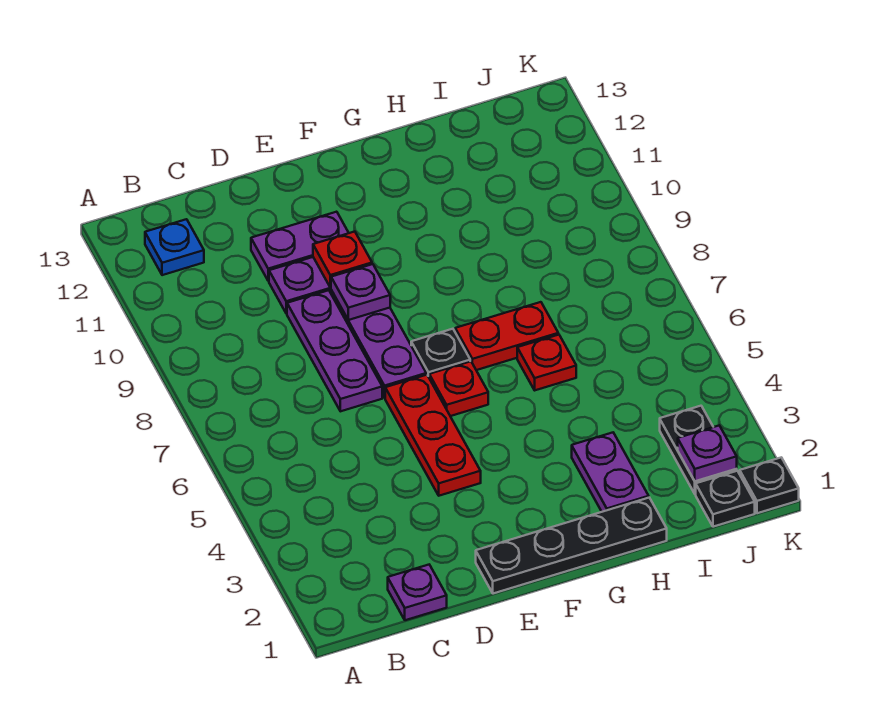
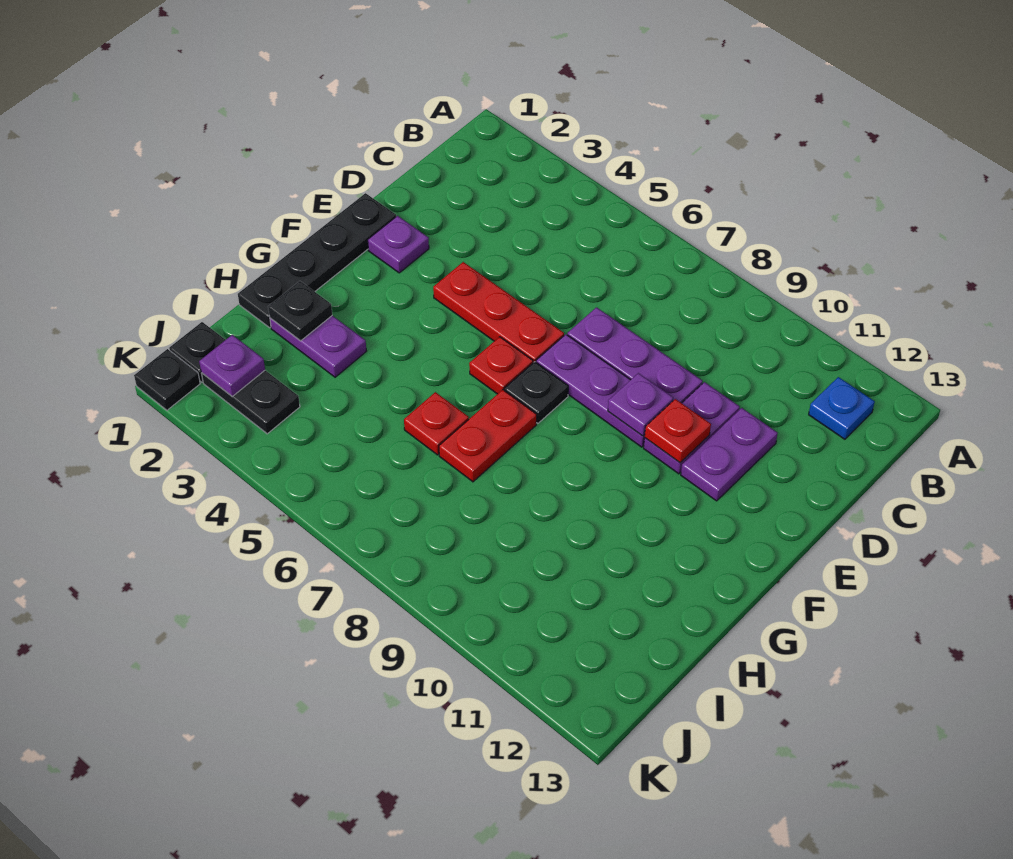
purple 1x1 plate [388,565,447,620] -> purple 1x1 plate moved to [368,216,429,273]
none -> black 1x1 plate [268,281,332,341]

